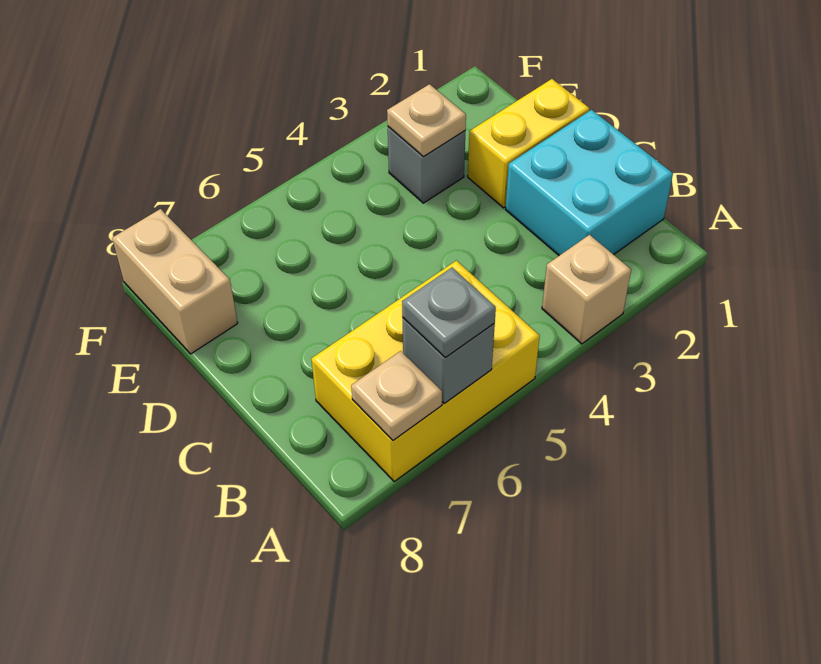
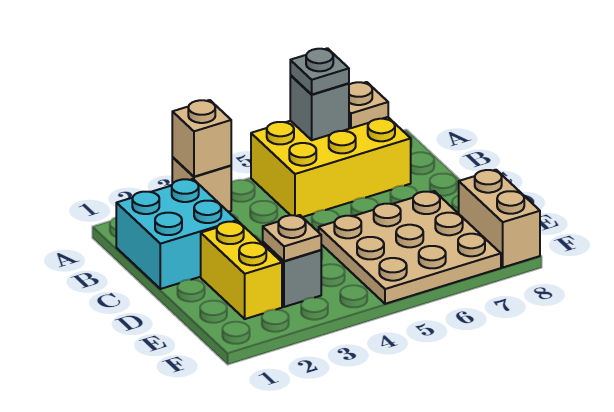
none -> tan 1x1 brick [172,100,231,177]
yellow 1x2 brick [468,79,590,208] -> yellow 1x2 brick turned to [201,221,282,319]
none -> tan 3x3 plate [319,191,501,304]

